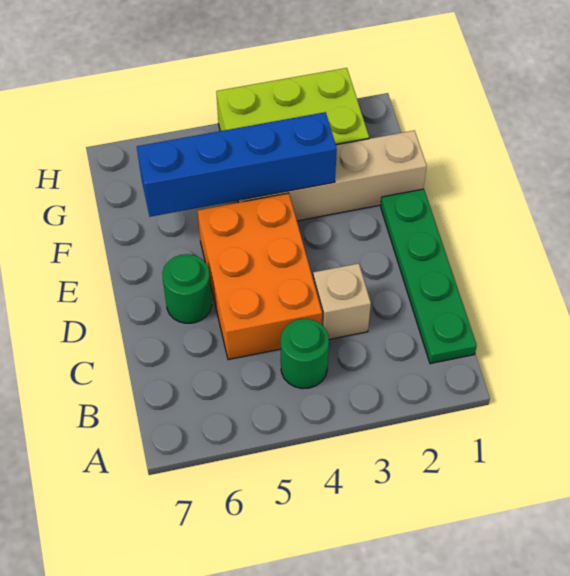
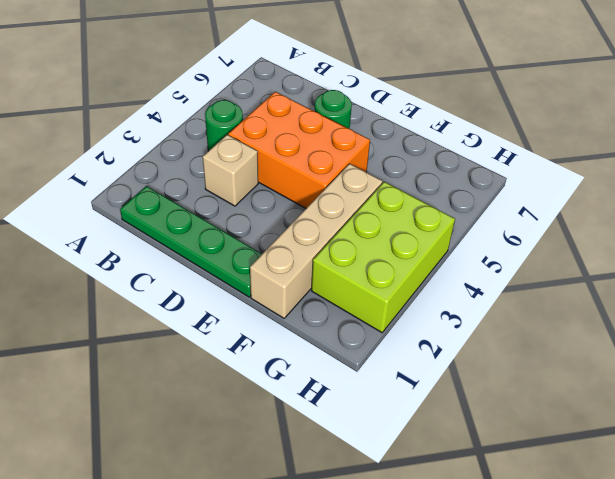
blue 1x4 brick [137,112,337,217] -> none

